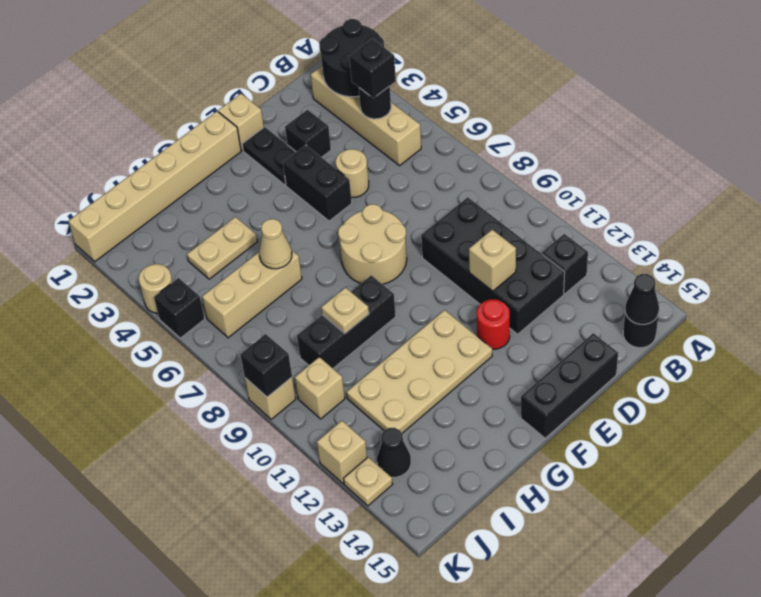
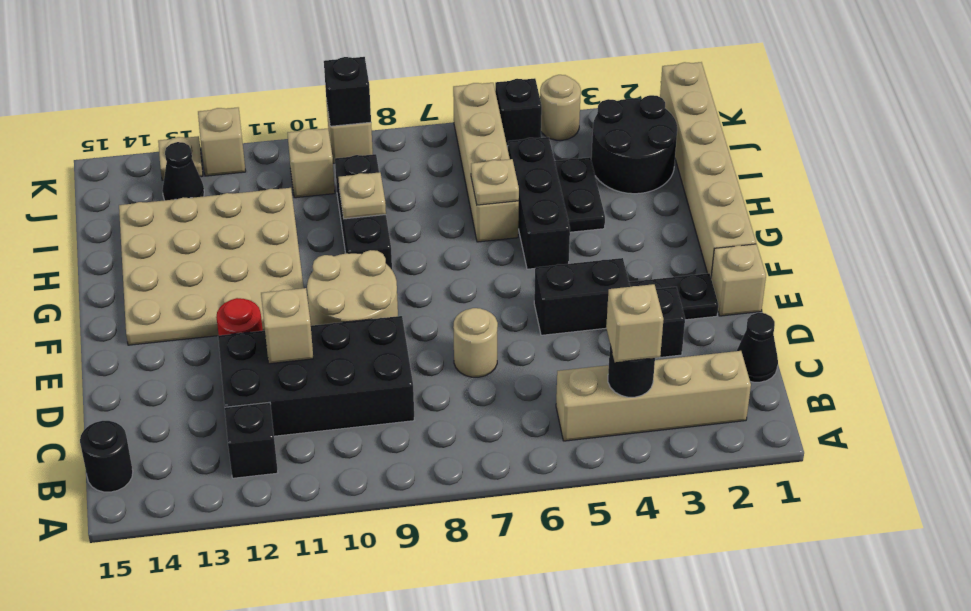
black 2x2 round brick [319,19,384,97] -> black 2x2 round brick moved to [591,95,677,194]
black 1x1 brick [349,39,396,98] -> tan 1x1 brick [606,284,664,362]
black 1x1 cone [625,274,659,324] -> black 1x1 cone moved to [737,313,778,382]
tan 1x1 round brick [336,149,369,197] -> tan 1x1 round brick moved to [453,308,498,377]
black 1x3 brick [521,333,618,438] -> black 1x3 brick moved to [508,137,570,269]
tan 2x2 round brick [338,204,407,284] -> tan 2x2 round brick moved to [307,250,398,326]
tan 2x4 plate [347,310,492,433] -> tan 4x4 plate [119,188,304,345]
tan 1x2 plate [187,217,257,279] -> black 1x2 plate [555,157,605,232]
tan 1x3 brick [202,250,302,338] -> tan 1x4 brick [453,83,519,242]
tan 1x1 cone [259,219,292,269] -> tan 1x1 plate [471,159,519,205]

